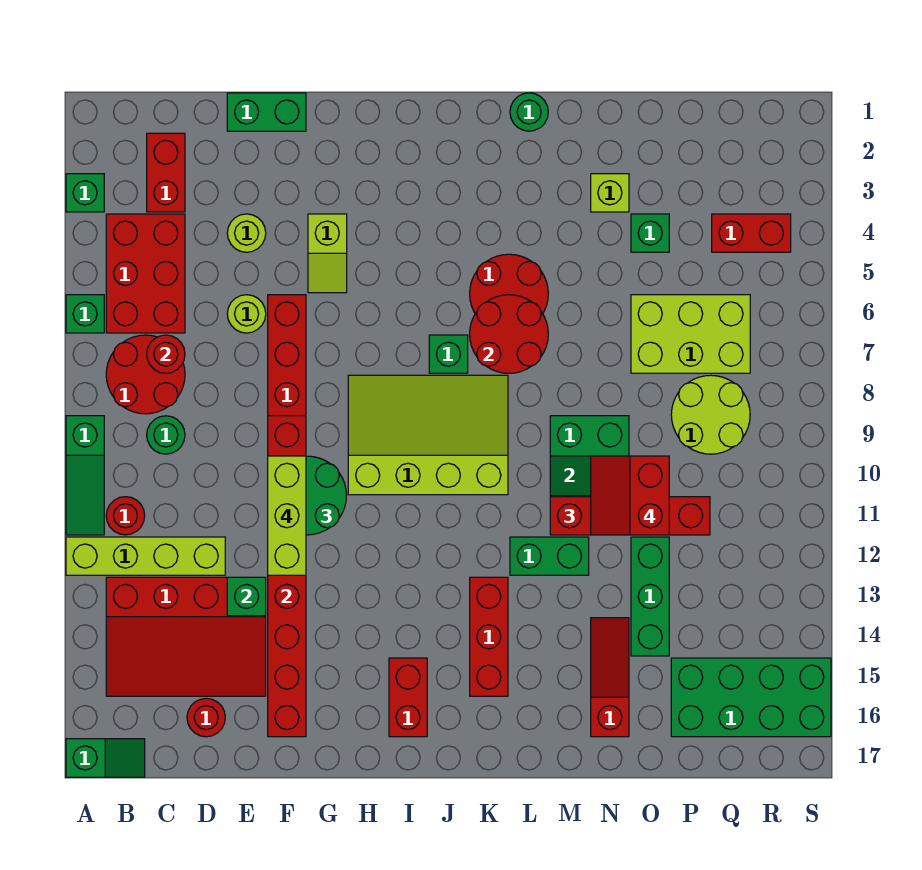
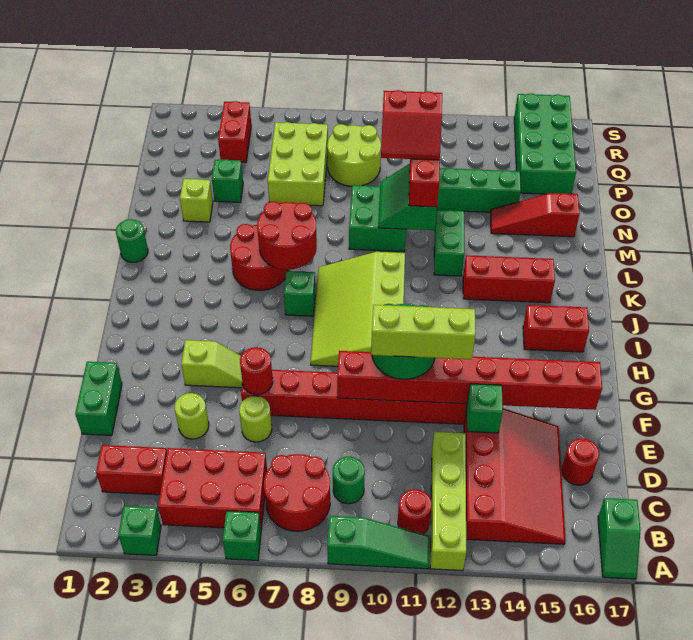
green 1x2 slope [66,739,145,777] -> green 1x2 slope turned to [598,498,640,579]
red 1x1 round brick [147,335,185,373] -> red 1x1 round brick moved to [240,347,273,394]

